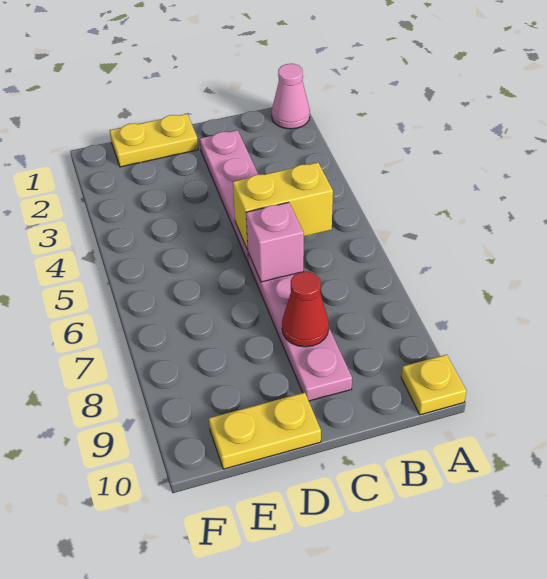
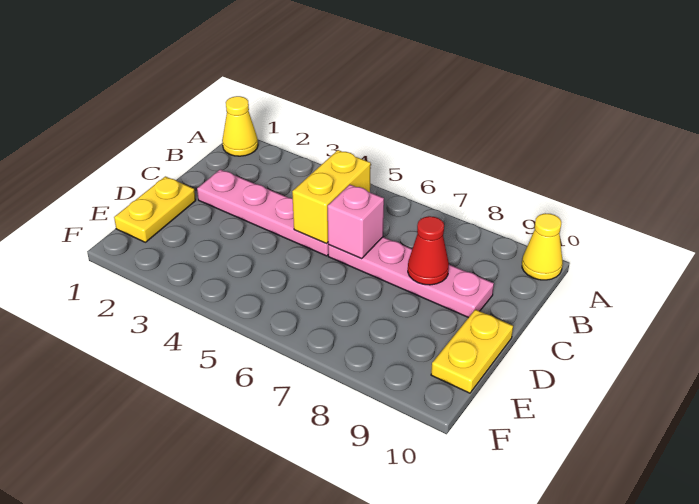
pink 1x1 cone [272,64,310,129] -> yellow 1x1 cone [222,96,258,156]
yellow 1x1 plate [401,355,466,415] -> yellow 1x1 cone [522,213,563,280]

